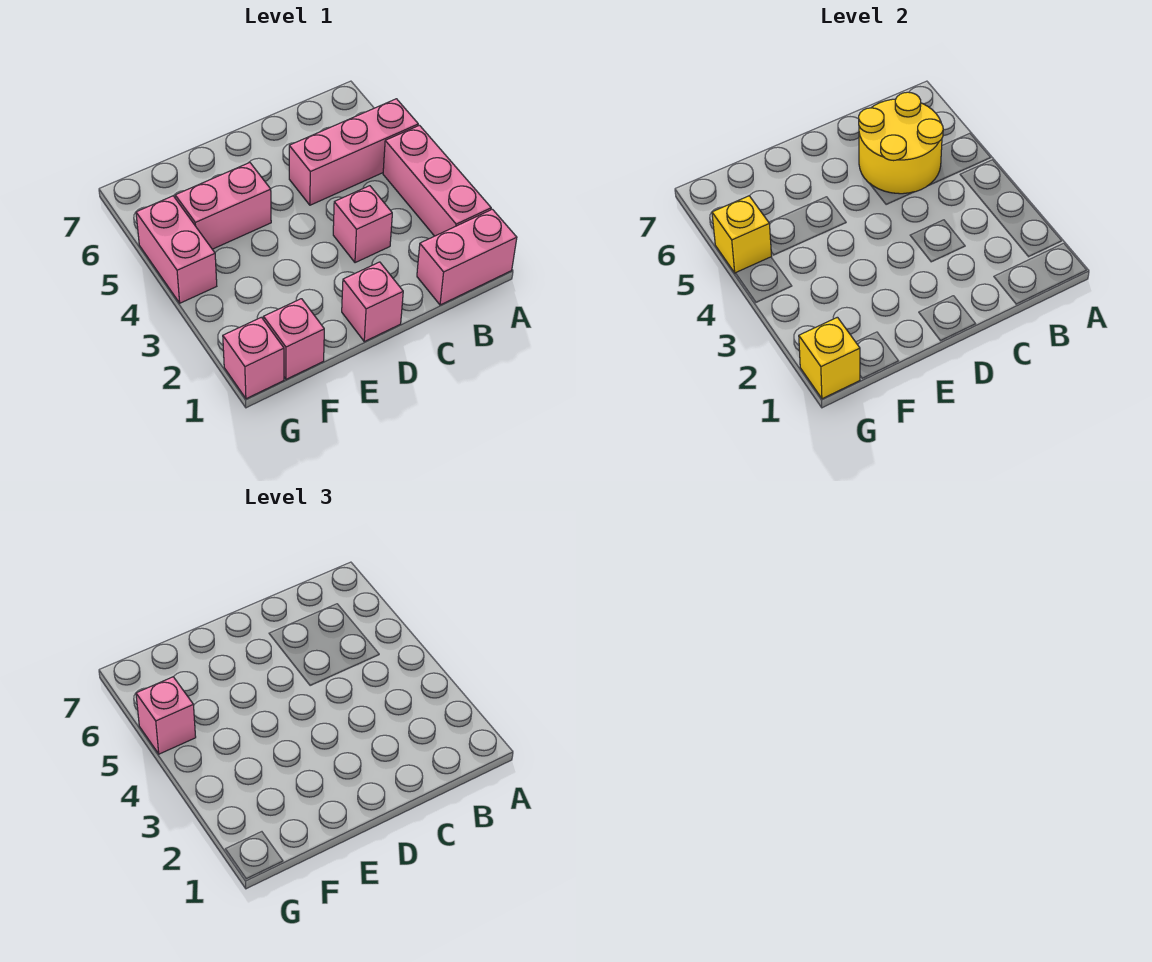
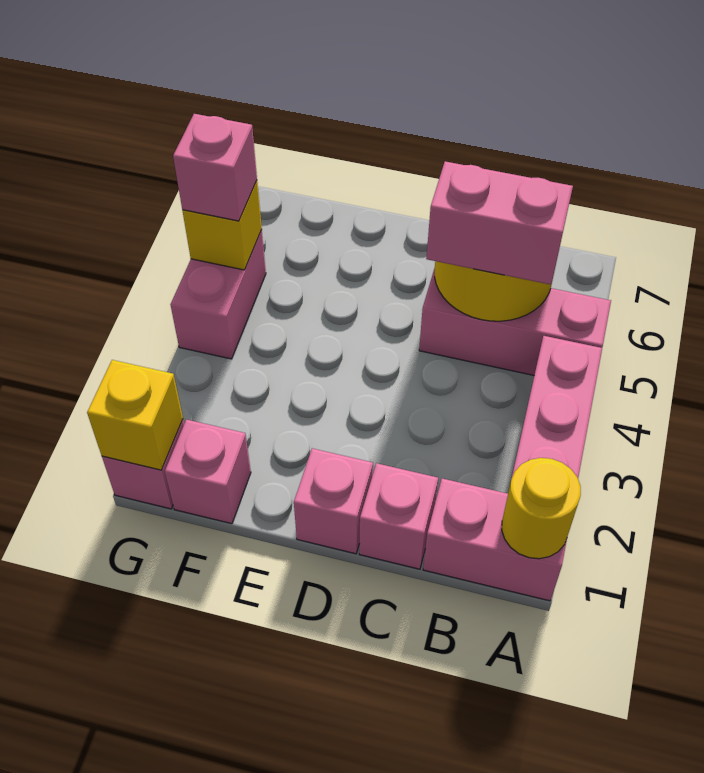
none -> yellow 1x1 round brick [502,458,581,559]
pink 1x1 brick [333,186,392,263] -> pink 1x1 brick moved to [359,463,438,569]
pink 1x2 brick [175,163,271,249] -> pink 1x2 brick moved to [426,161,573,285]

